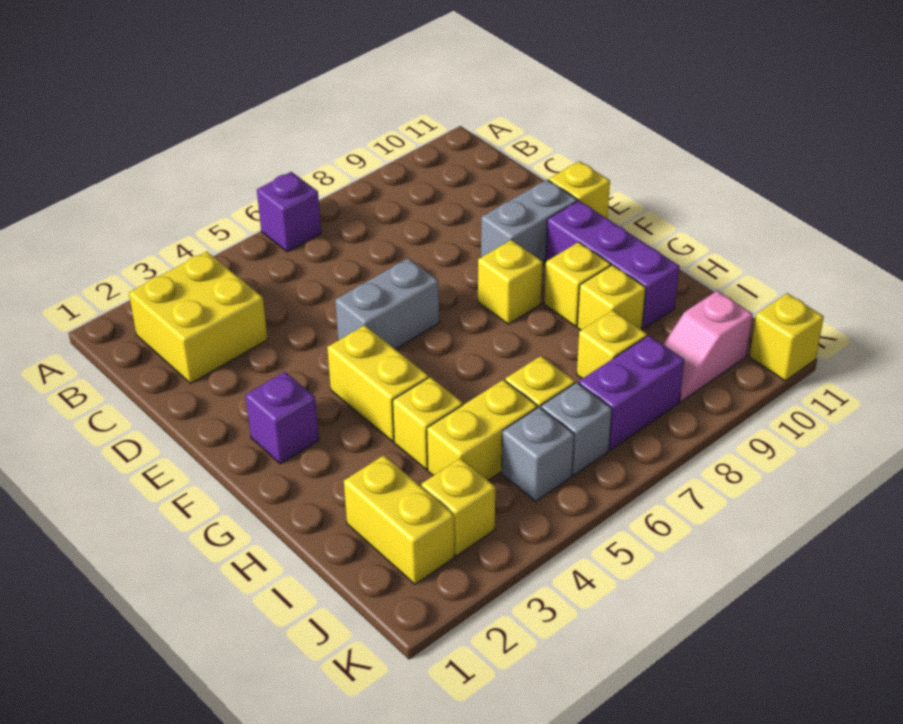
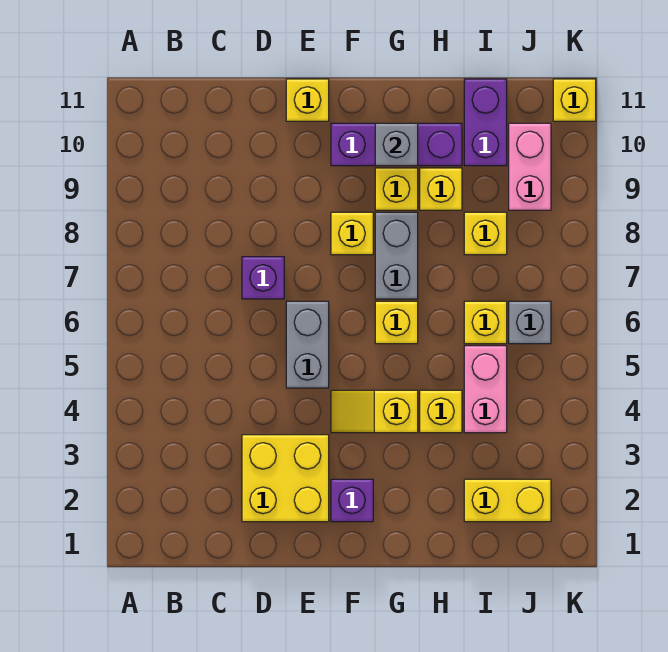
purple 1x1 brick [257,172,321,252] -> purple 1x1 brick moved to [242,257,284,299]
yellow 2x2 brick [129,252,268,383] -> yellow 2x2 brick moved to [242,435,329,522]
grey 1x2 brick [481,180,578,261] -> grey 1x2 brick moved to [375,212,418,299]
yellow 1x2 brick [327,325,429,442] -> yellow 1x2 slope [331,390,418,433]
yellow 1x2 brick [427,380,537,480] -> pink 1x2 brick [464,346,507,433]
yellow 1x1 brick [421,458,495,556] -> yellow 1x1 brick moved to [375,301,418,344]
grey 1x1 brick [502,407,574,501] -> grey 1x1 brick moved to [375,123,418,166]
purple 1x2 brick [579,336,684,450] -> purple 1x2 brick moved to [464,79,507,166]
pink 1x2 slope [663,291,753,402] -> pink 1x2 brick [509,123,551,210]

